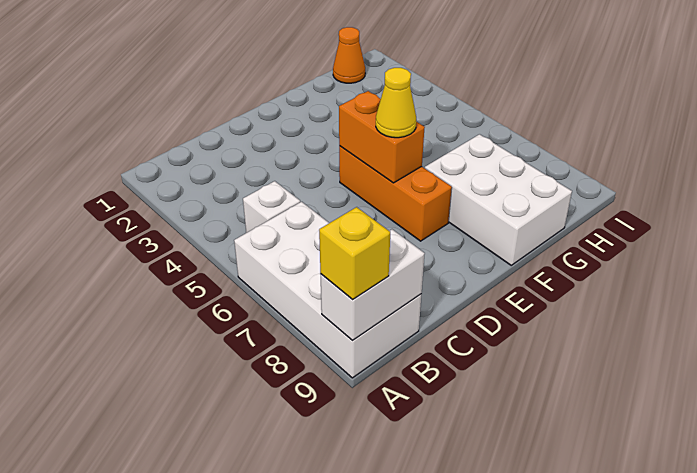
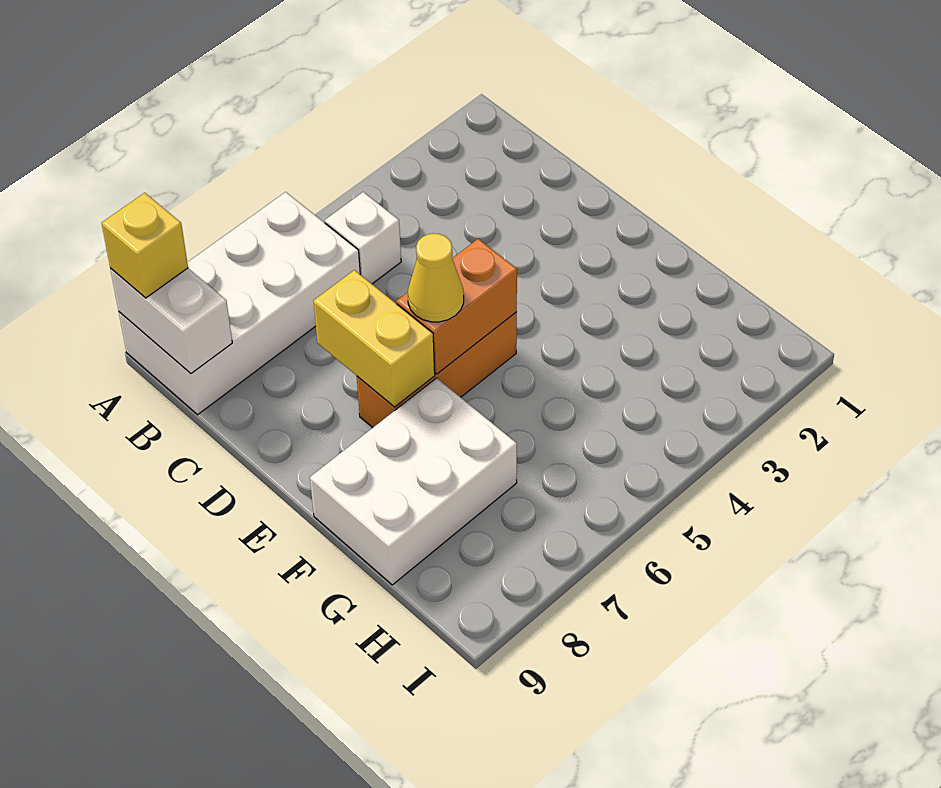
none -> yellow 1x2 brick [314,270,435,407]
orange 1x1 cone [333,27,365,83] -> none

